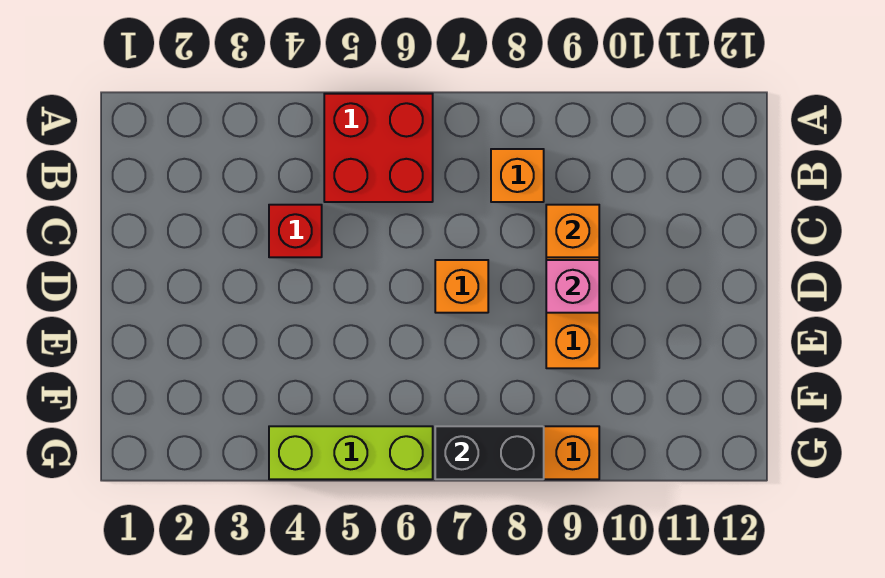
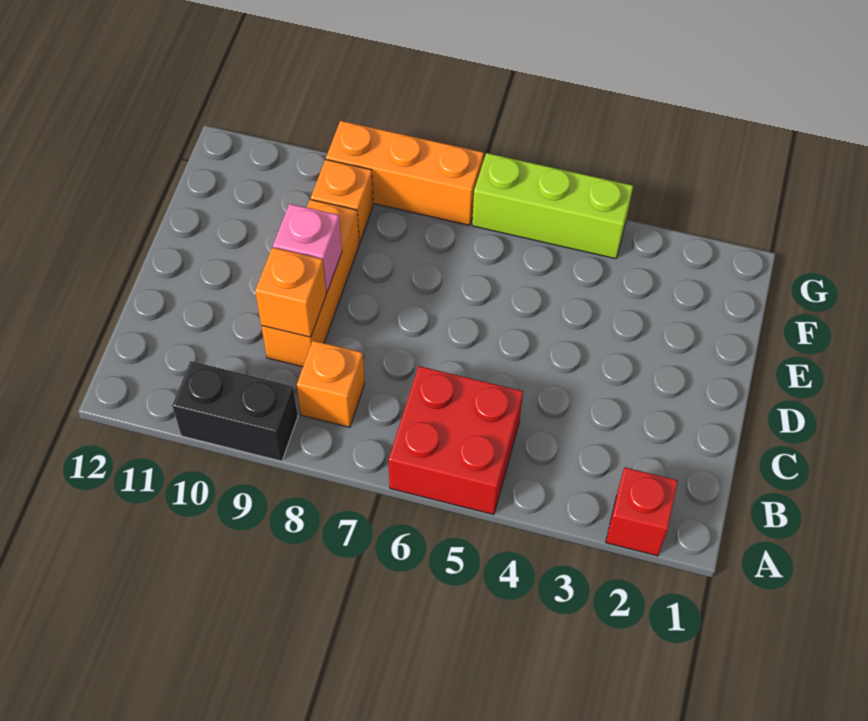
red 1x1 brick [269,205,322,257] -> red 1x1 brick moved to [606,467,678,556]
orange 1x1 brick [435,260,488,313] -> orange 1x1 brick moved to [311,159,373,243]
black 1x2 brick [435,426,544,479] -> black 1x2 brick moved to [172,361,298,461]

